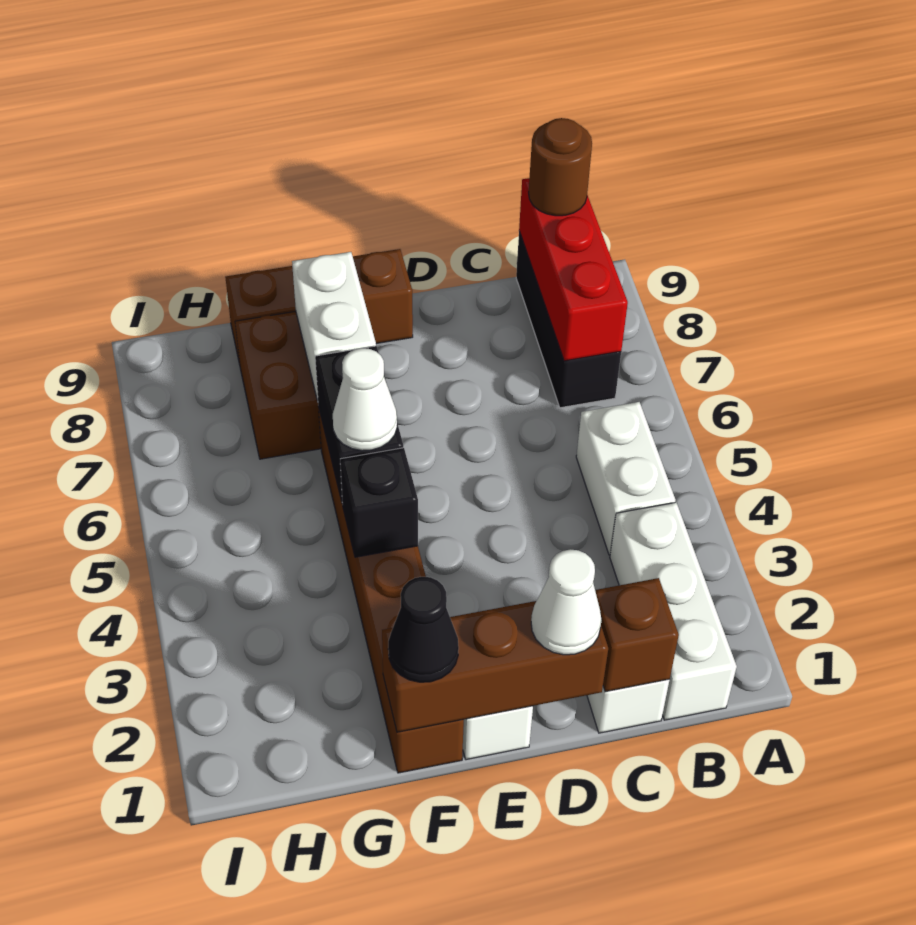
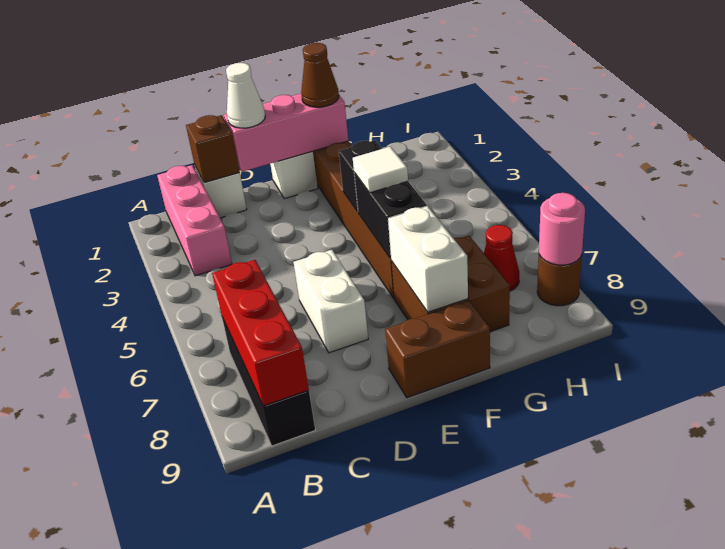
white 1x3 brick [610,503,737,720] -> pink 1x3 brick [157,165,232,276]
white 1x2 brick [576,402,675,555] -> white 1x2 brick moved to [294,250,368,353]
brown 1x1 round brick [529,118,592,216] -> brown 1x1 round brick moved to [537,255,582,306]
brown 1x3 brick [382,601,608,732] -> pink 1x3 brick [224,94,348,172]
brown 1x3 brick [225,249,413,363] -> brown 1x2 brick [385,301,490,398]
black 1x1 cone [388,577,459,682] -> brown 1x1 cone [301,43,339,107]
white 1x1 cone [333,348,397,451] -> white 1x1 tile [353,147,408,193]
none -> red 1x1 cone [484,225,519,291]
none -> pink 1x1 round brick [539,193,585,265]

